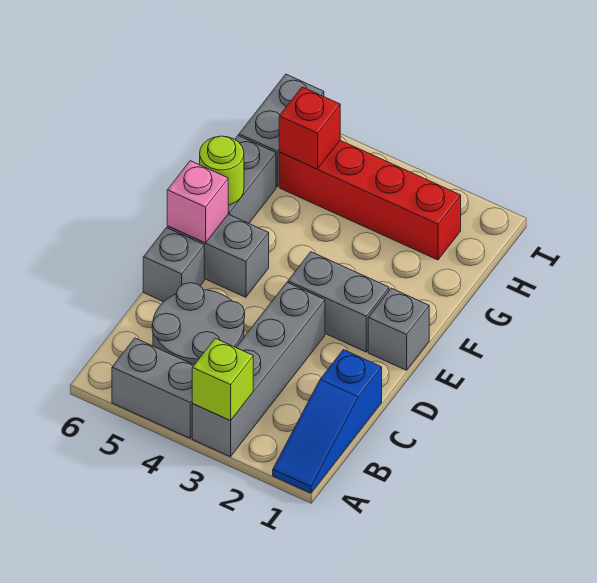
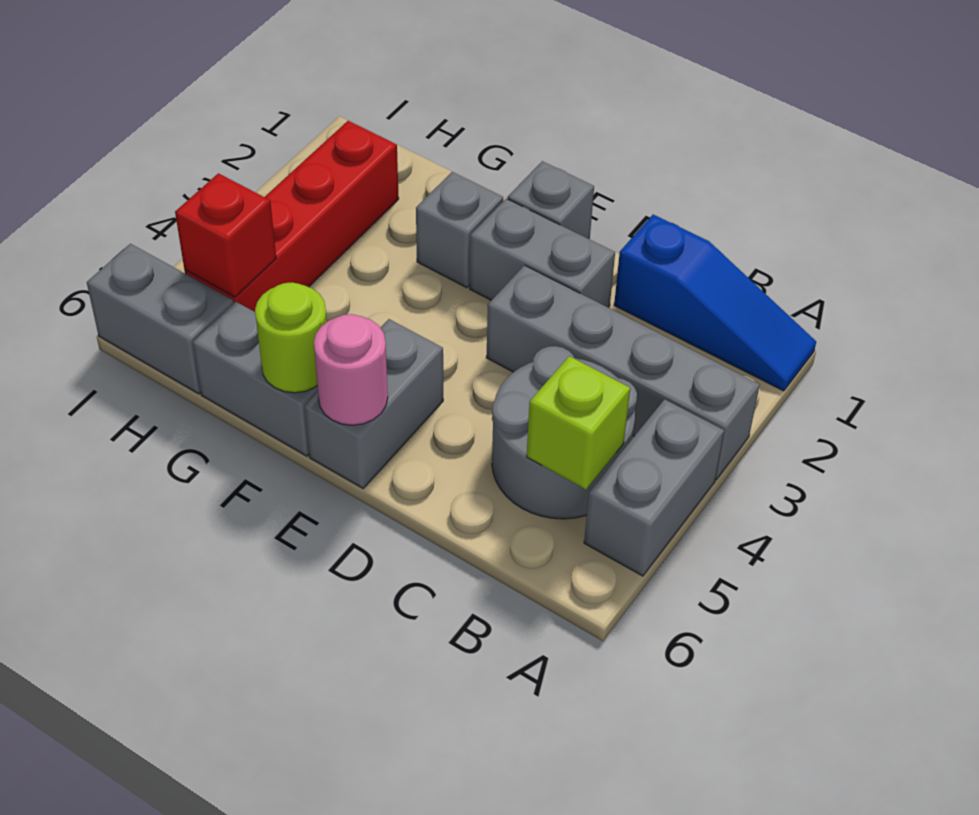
lime 1x1 brick [192,338,253,421] -> lime 1x1 brick moved to [527,356,630,490]
grey 1x1 brick [143,228,204,302] -> grey 1x1 brick moved to [416,172,503,288]
grey 1x2 brick [288,252,389,352] -> grey 1x2 brick turned to [470,198,615,308]
pink 1x1 brick [167,161,228,243] -> pink 1x1 round brick [314,314,388,425]

